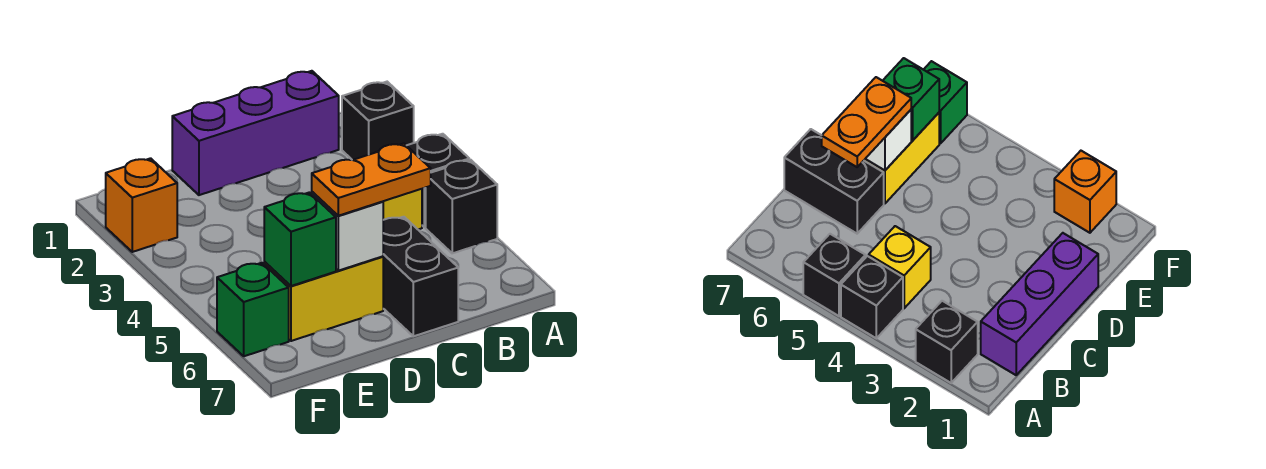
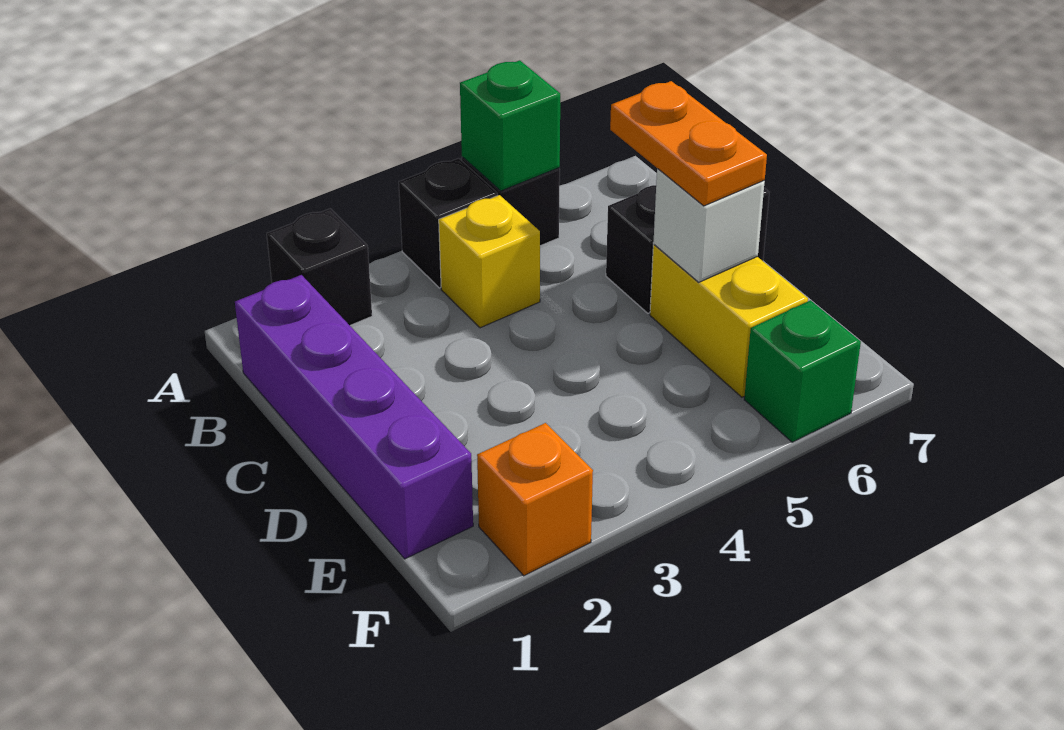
purple 1x3 brick [172,71,339,195] -> purple 1x4 brick [235,275,473,559]
green 1x1 brick [264,192,336,286] -> green 1x1 brick moved to [460,60,560,191]

